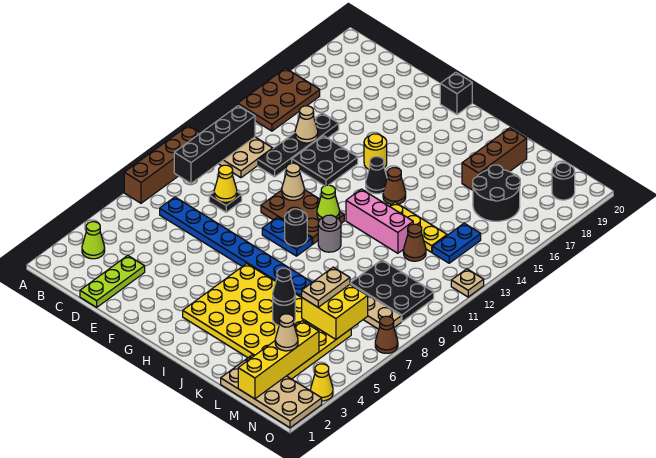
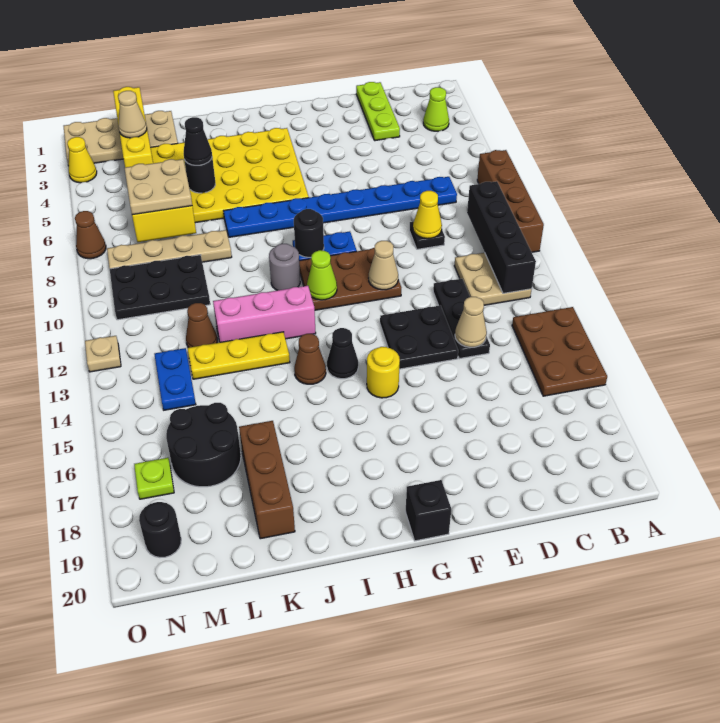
black 1x4 plate [258,113,339,177] -> black 1x3 plate [433,279,490,359]
tan 1x2 plate [302,267,350,307] -> tan 2x2 plate [125,159,192,215]
none -> lime 1x1 plate [134,458,174,499]

